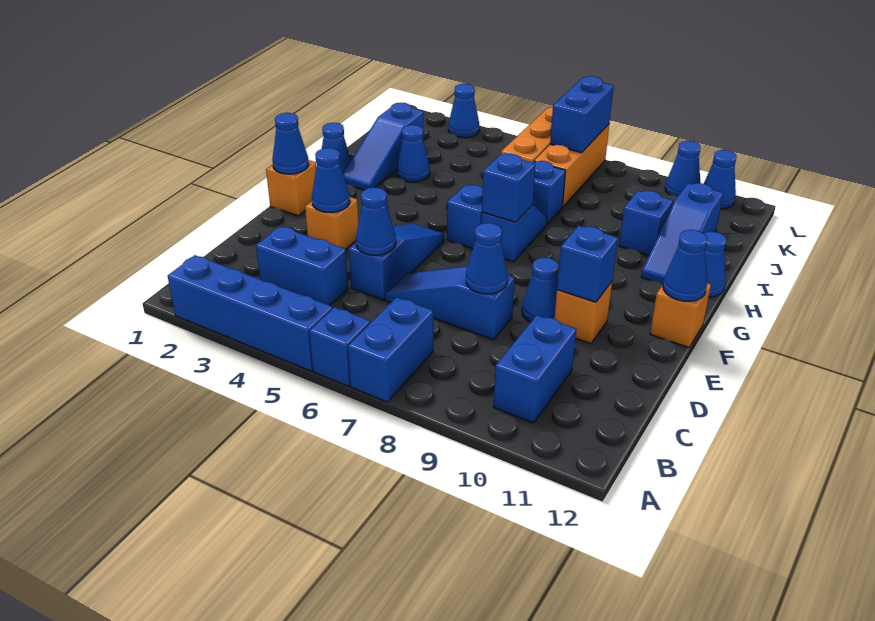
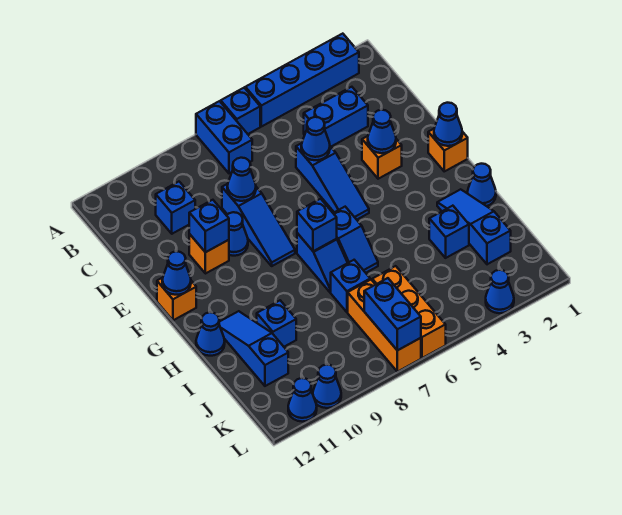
blue 1x2 brick [494,315,576,423] -> blue 1x1 brick [156,182,195,234]
blue 1x3 slope [385,266,515,340] -> blue 1x3 slope turned to [222,184,295,266]
blue 1x1 cone [397,125,430,182] -> blue 1x1 brick [429,206,469,258]

